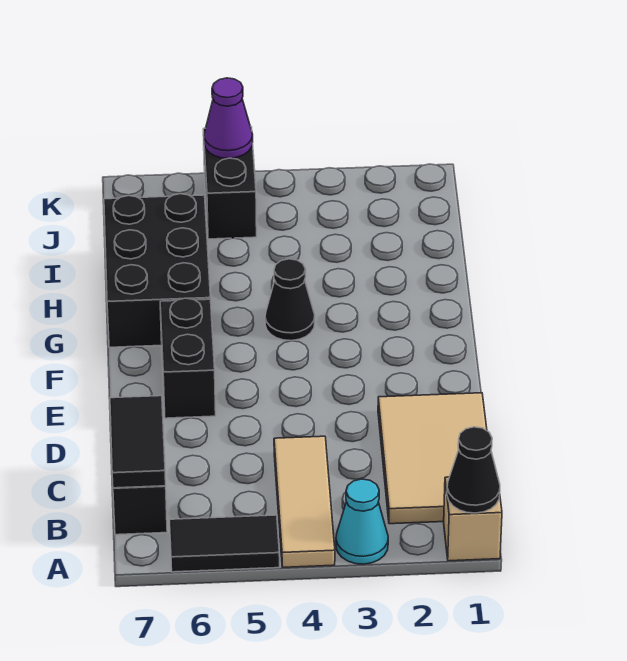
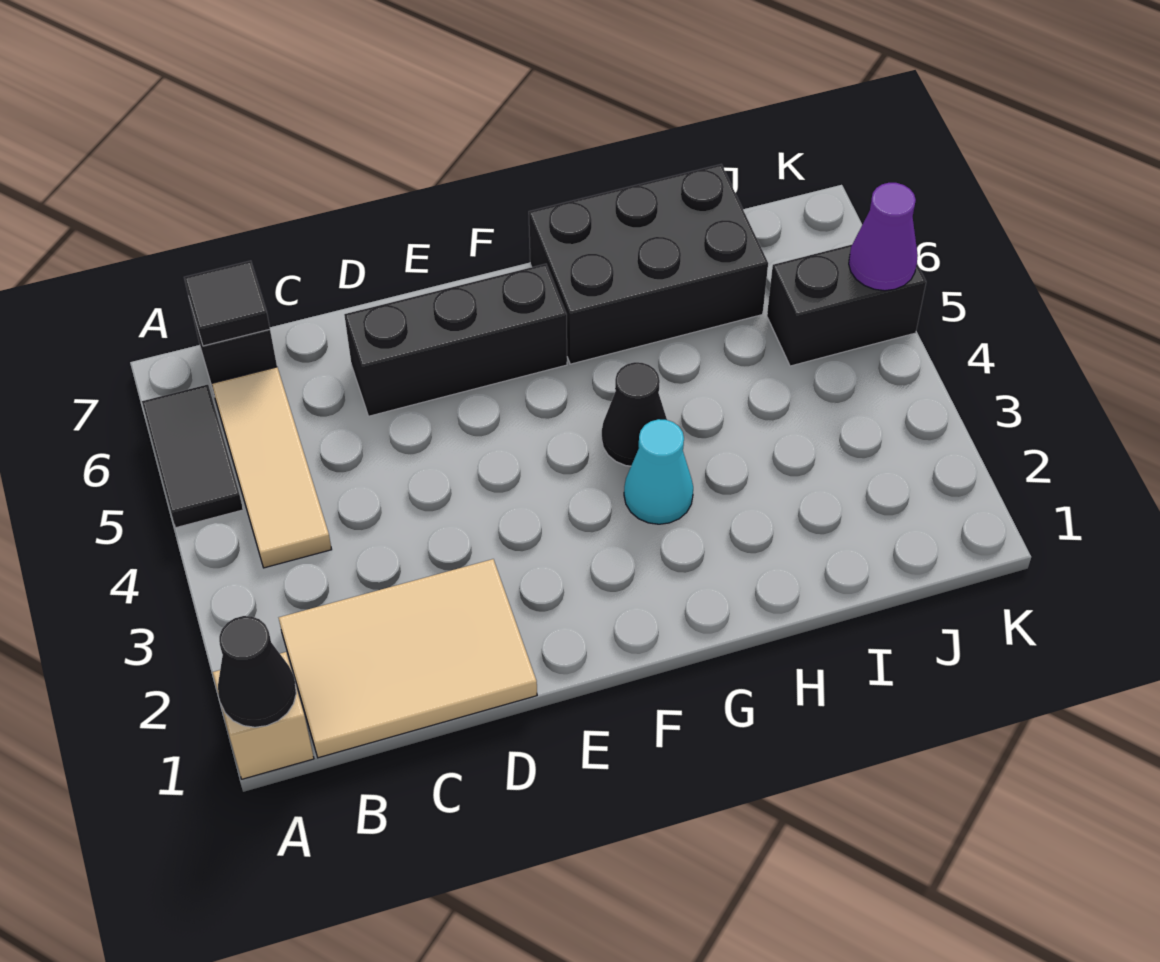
cyan 1x1 cone [336,479,388,564] -> cyan 1x1 cone moved to [624,419,693,524]
tan 1x3 tile [274,436,335,567] -> tan 1x3 tile turned to [212,367,332,568]
black 1x2 tile [110,396,166,488] -> black 1x1 tile [184,261,270,346]
black 1x2 brick [160,298,216,418] -> black 1x3 brick [344,264,567,416]

